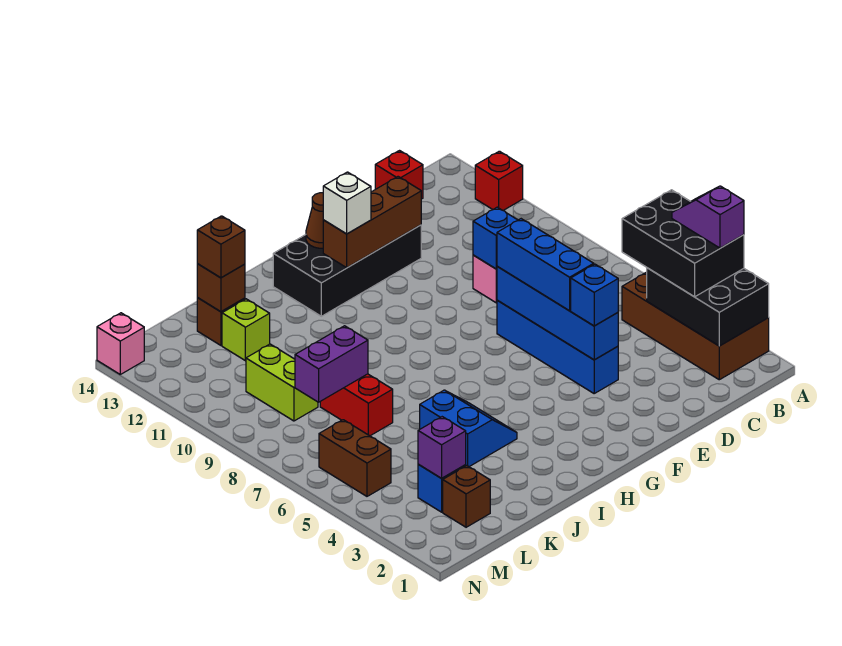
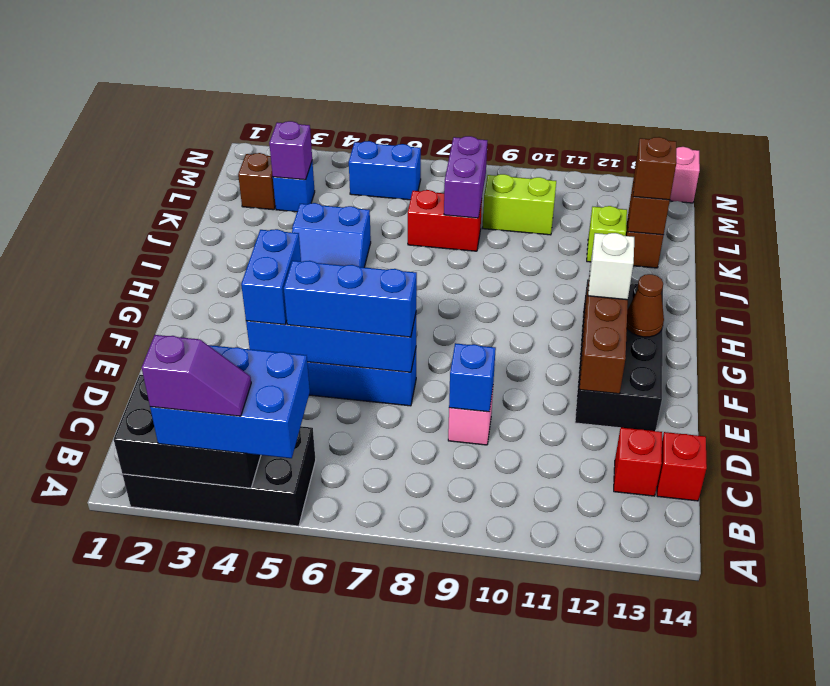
brown 2x4 brick [622,272,769,380] -> black 2x4 brick [122,426,316,526]
black 2x3 brick [622,190,744,297] -> blue 2x3 brick [150,345,310,458]
red 1x1 brick [475,151,523,211] -> red 1x1 brick moved to [614,428,662,496]
blue 1x1 brick [571,264,618,326] -> blue 1x2 brick [241,229,301,325]
brown 1x2 brick [319,420,391,496] -> blue 1x2 brick [349,141,421,200]

